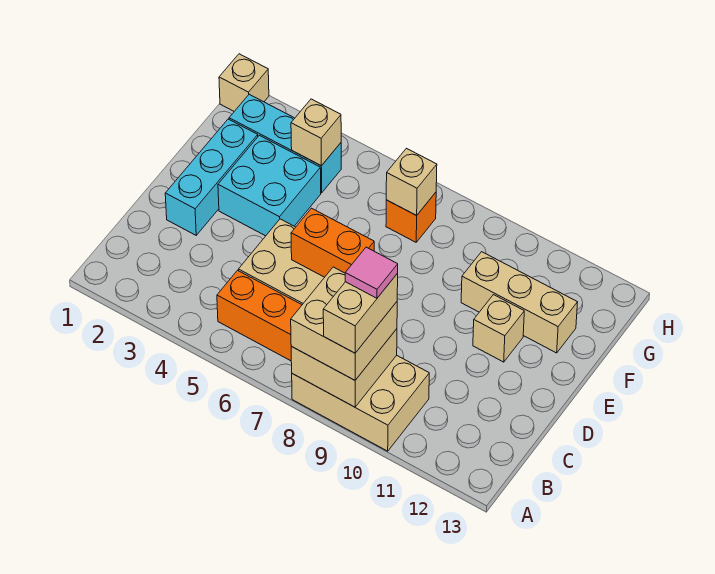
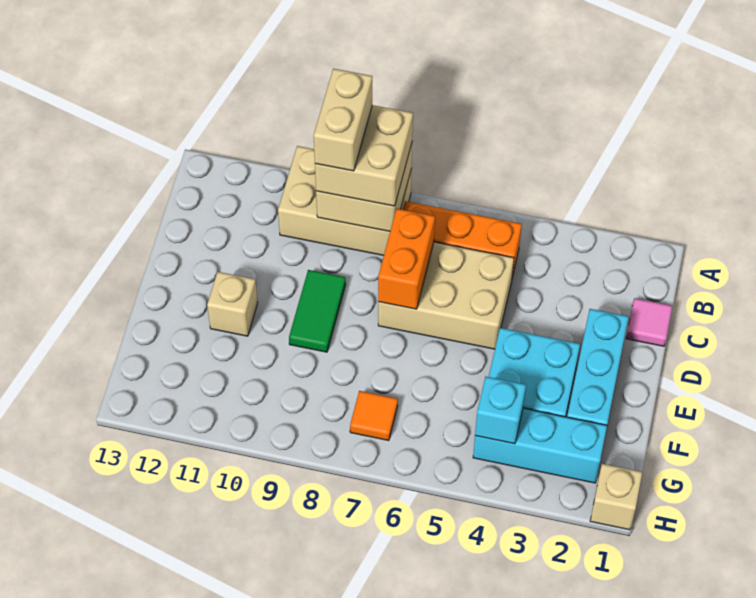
pink 1x1 tile [345,247,398,298] -> pink 1x1 tile moved to [626,298,672,346]
orange 1x2 brick [291,208,374,277] -> orange 1x2 brick turned to [378,209,435,309]
none -> green 1x2 tile [289,270,346,352]
tan 1x3 brick [461,252,578,353] -> none
tan 1x1 brick [291,99,341,166] -> cyan 1x1 brick [475,377,526,444]
orange 1x1 brick [386,192,436,242] -> orange 1x1 tile [350,391,398,441]
tan 1x1 brick [386,148,437,215] -> none

